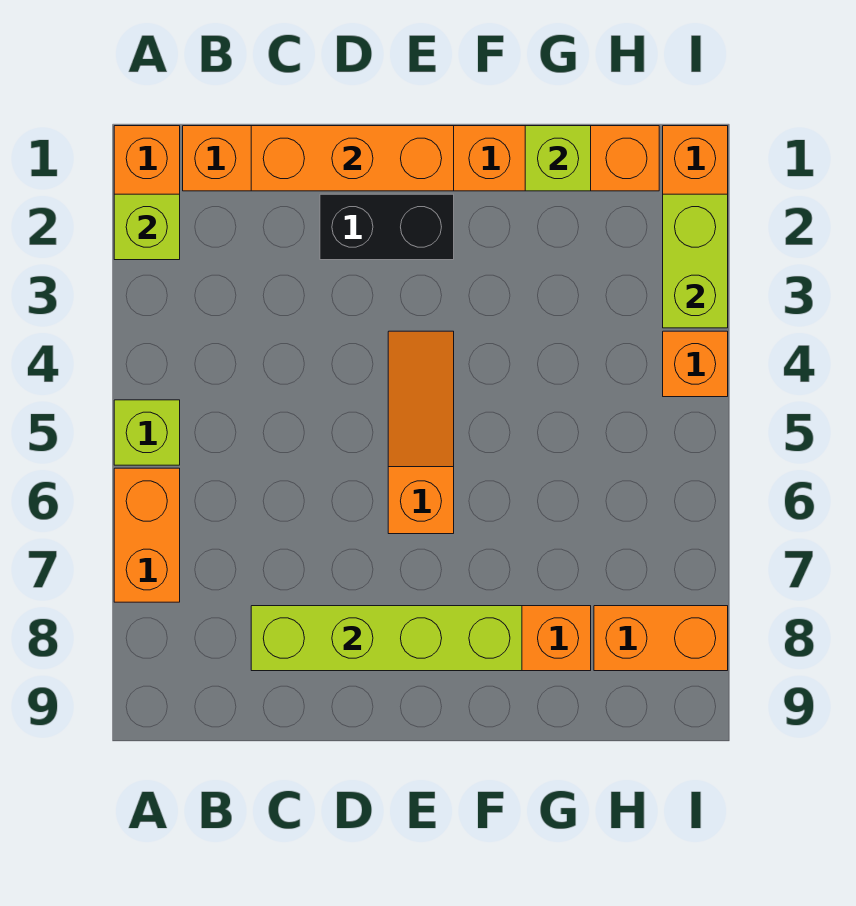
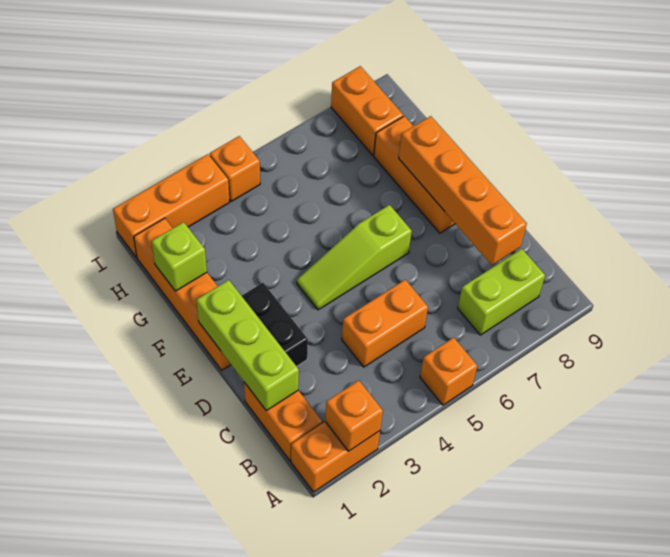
lime 1x1 brick [114,194,180,260] -> orange 1x1 brick [325,380,383,451]
lime 1x1 brick [114,400,180,465] -> orange 1x1 brick [420,338,478,405]
orange 1x2 brick [114,468,180,602] -> orange 1x2 brick moved to [342,280,428,367]
orange 1x3 brick [251,126,454,191] -> lime 1x3 brick [196,280,299,410]
lime 1x4 brick [251,606,522,671] -> orange 1x4 brick [399,116,527,265]
orange 1x3 slope [388,331,454,534] -> lime 1x3 slope [297,205,412,310]
lime 1x2 brick [663,194,728,328] -> lime 1x2 brick moved to [458,249,545,335]

